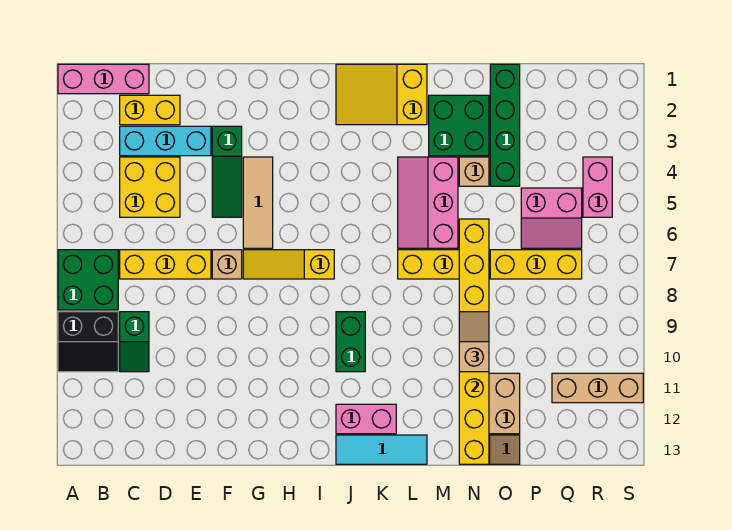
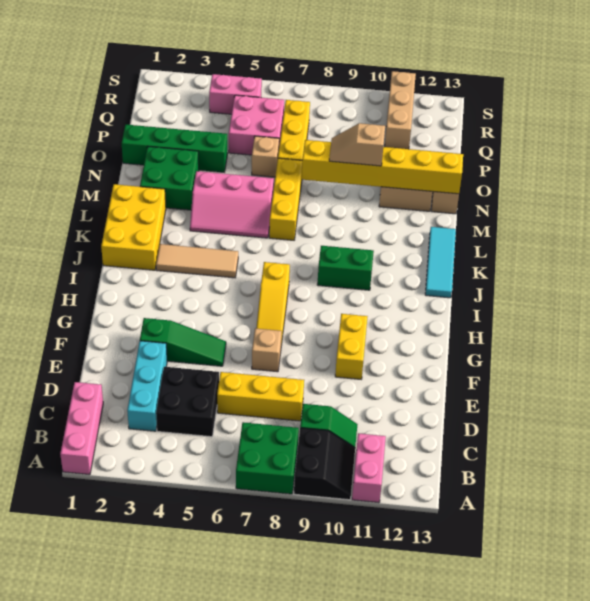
yellow 1x2 brick [120,95,180,125] -> yellow 1x2 brick moved to [335,314,368,379]
yellow 2x2 brick [120,157,180,217] -> black 2x2 brick [156,367,219,437]
yellow 1x3 brick [120,250,211,279] -> yellow 1x3 brick turned to [217,372,304,421]
tan 1x3 tile [243,157,273,248] -> tan 1x3 tile moved to [156,244,238,278]
yellow 2x3 slope [336,64,427,125] -> yellow 2x3 brick [101,184,166,270]
pink 1x2 brick [336,404,396,434] -> pink 1x2 brick moved to [352,433,386,503]
tan 1x1 brick [459,157,489,186] -> tan 1x1 brick moved to [252,136,279,177]
yellow 1x8 brick [459,219,489,464] -> yellow 1x6 brick [302,140,463,194]
pink 2x2 slope [521,188,582,248] -> pink 2x2 brick [229,95,284,155]

